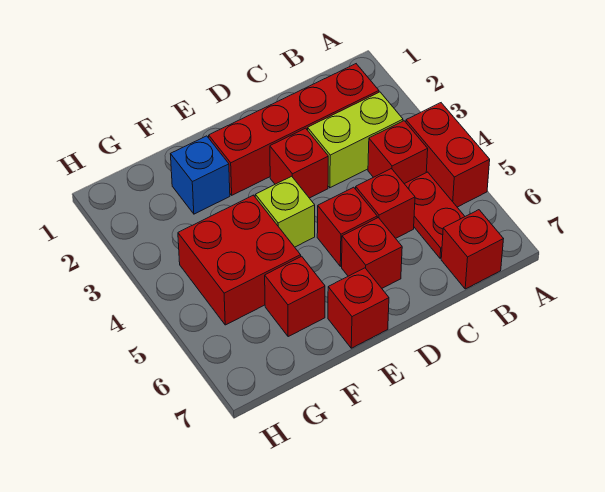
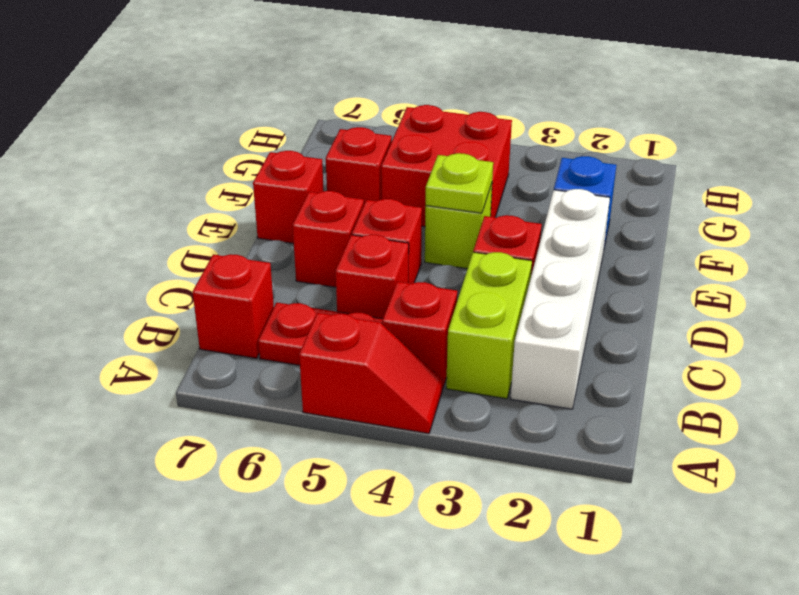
red 1x2 brick [406,103,490,207] -> red 1x2 slope [299,313,443,434]
red 1x4 brick [209,64,379,195] -> white 1x4 brick [511,189,610,409]
none -> lime 1x1 plate [426,153,493,213]

